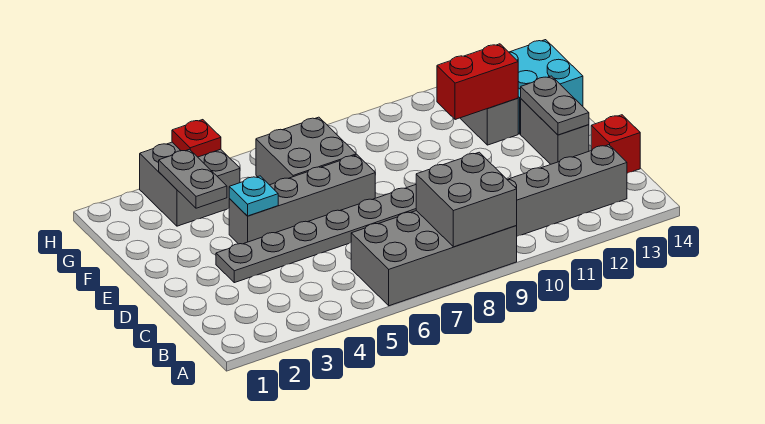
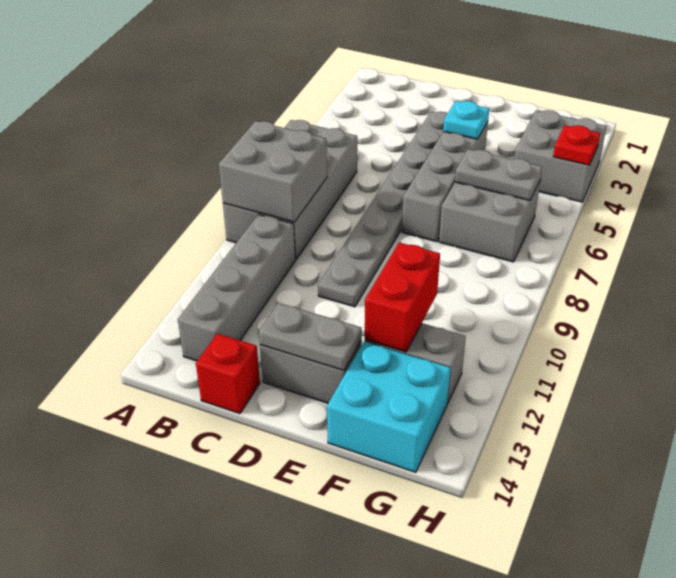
grey 1x2 plate [159,149,227,208] -> grey 1x2 plate moved to [455,149,542,201]

